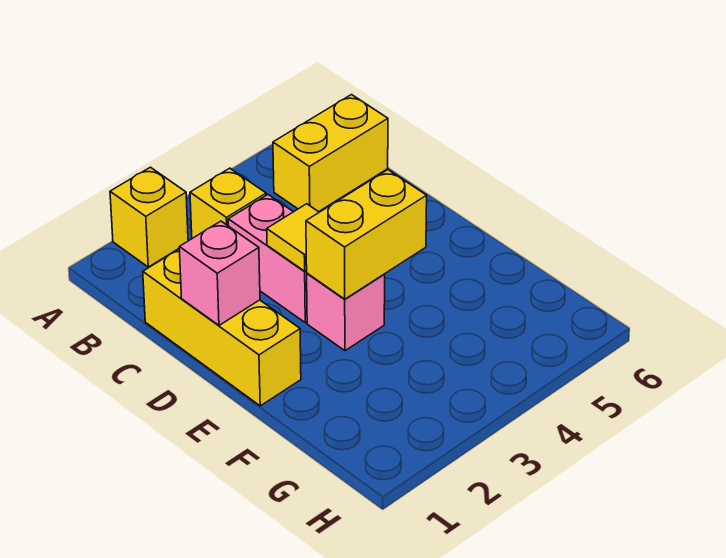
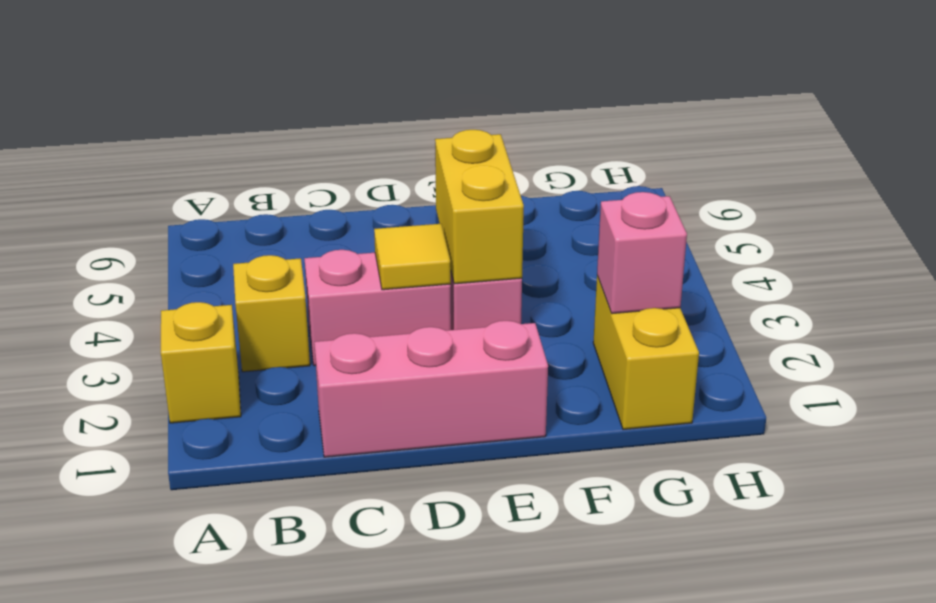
yellow 1x2 brick [273,95,388,212] -> yellow 1x2 brick moved to [593,276,699,430]
yellow 1x3 brick [143,249,301,406] -> pink 1x3 brick [314,321,548,457]
pink 1x1 brick [179,221,260,325] -> pink 1x1 brick moved to [597,192,687,314]

